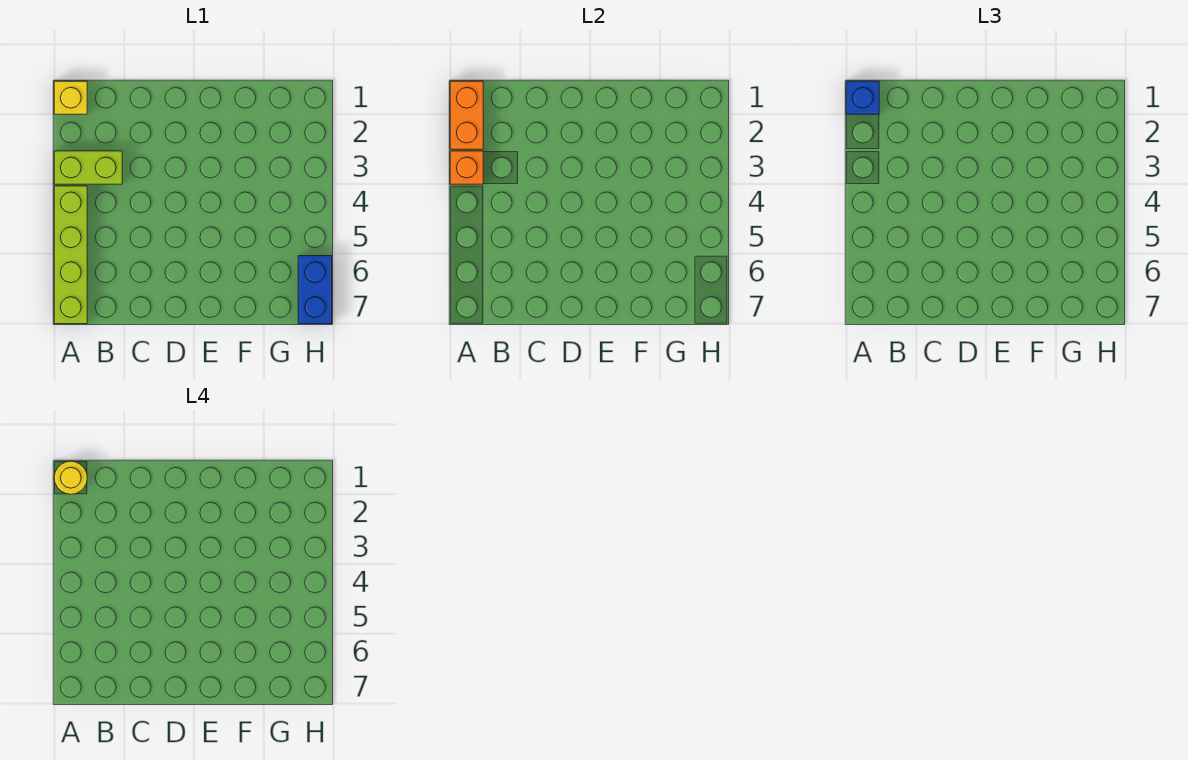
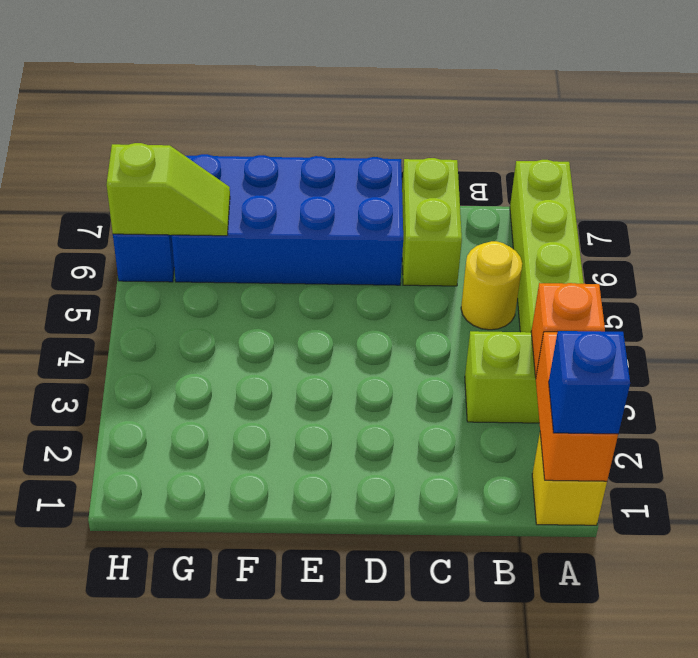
yellow 1x1 round brick [54,461,87,494] -> yellow 1x1 round brick moved to [461,241,522,330]
none -> lime 1x2 brick [402,158,462,286]
none -> blue 2x4 brick [172,154,403,285]
none -> lime 1x2 slope [107,143,230,236]

